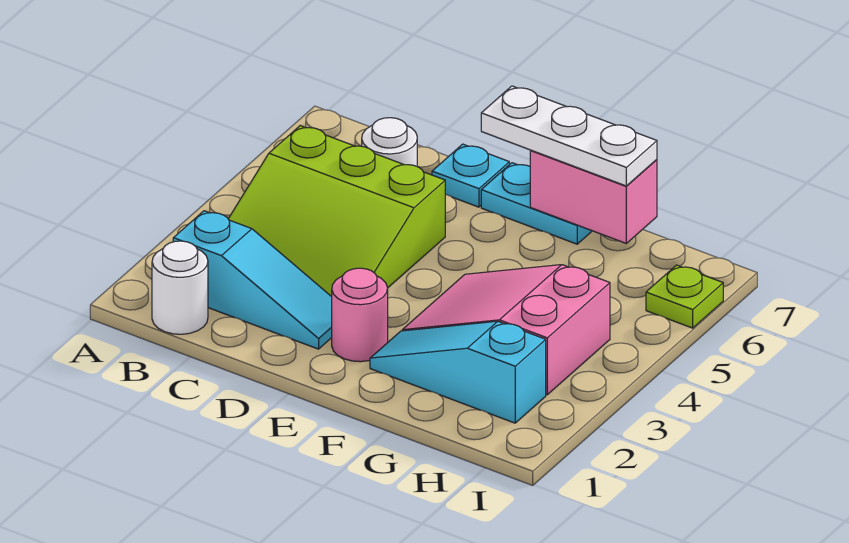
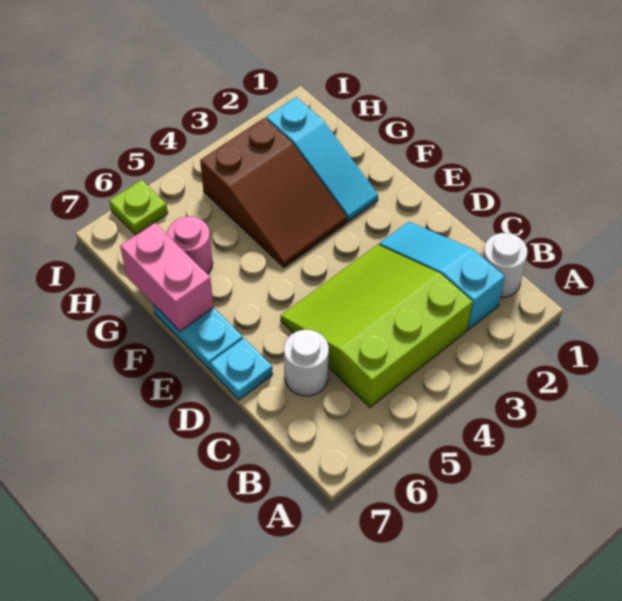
lime 3x3 slope [228,126,445,297] -> lime 3x3 slope turned to [280,245,473,407]
pink 1x1 round brick [332,268,388,362] -> pink 1x1 round brick moved to [167,217,213,274]
white 1x3 plate [481,86,657,186] -> none
pink 2x3 slope [402,265,610,395] -> brown 2x3 slope [200,118,347,267]

